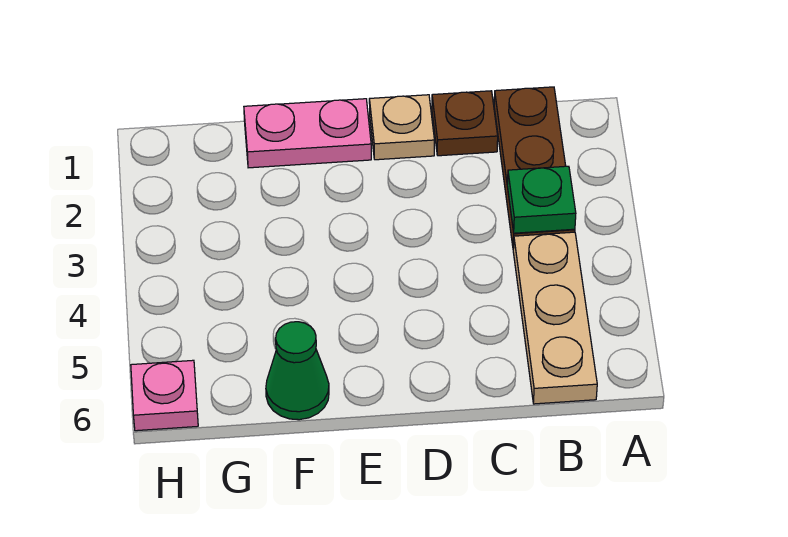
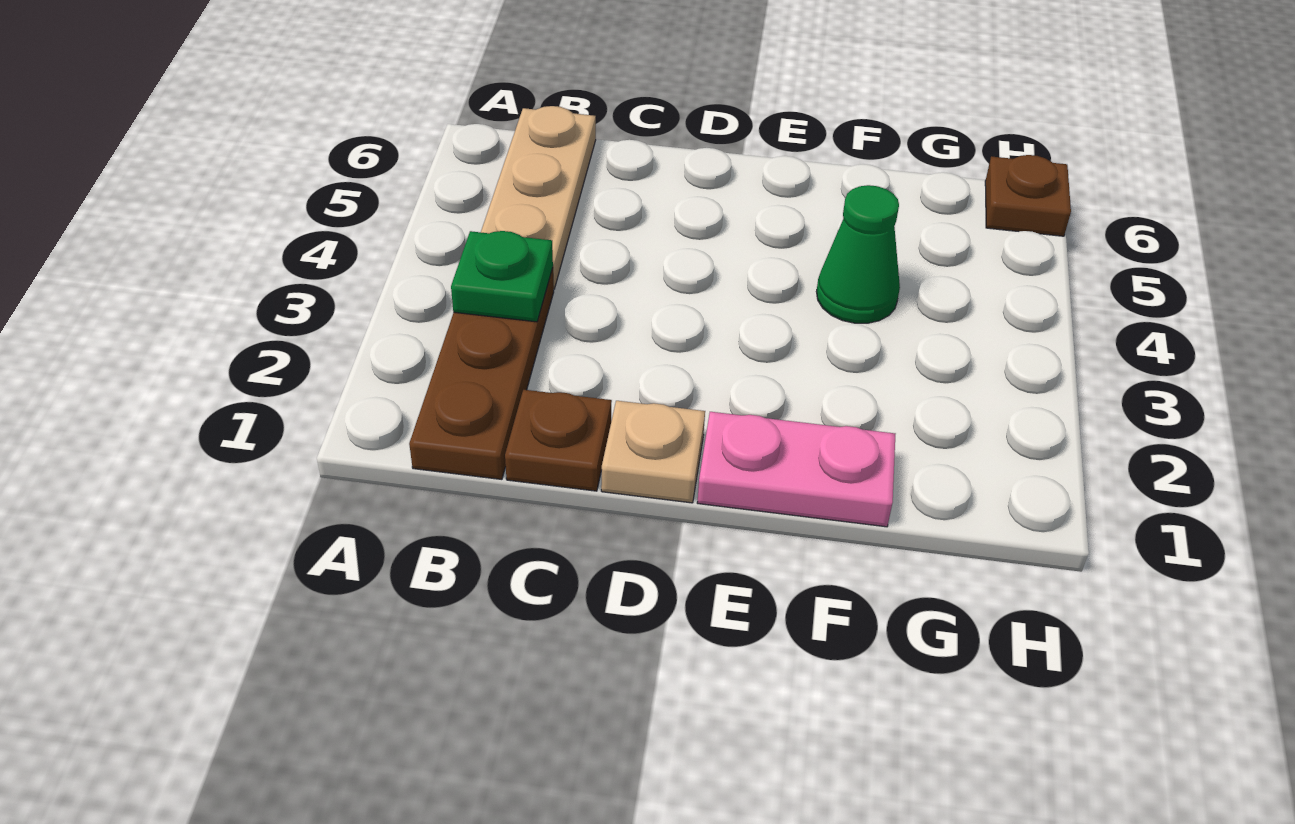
green 1x1 cone [266,322,329,420] -> green 1x1 cone moved to [817,185,900,323]
pink 1x1 plate [131,360,198,431] -> brown 1x1 plate [985,155,1071,236]

